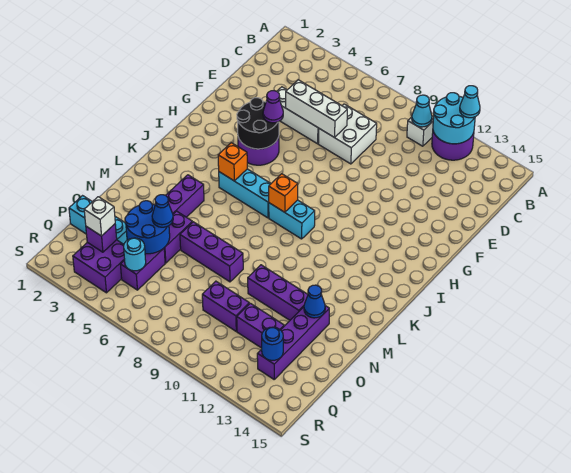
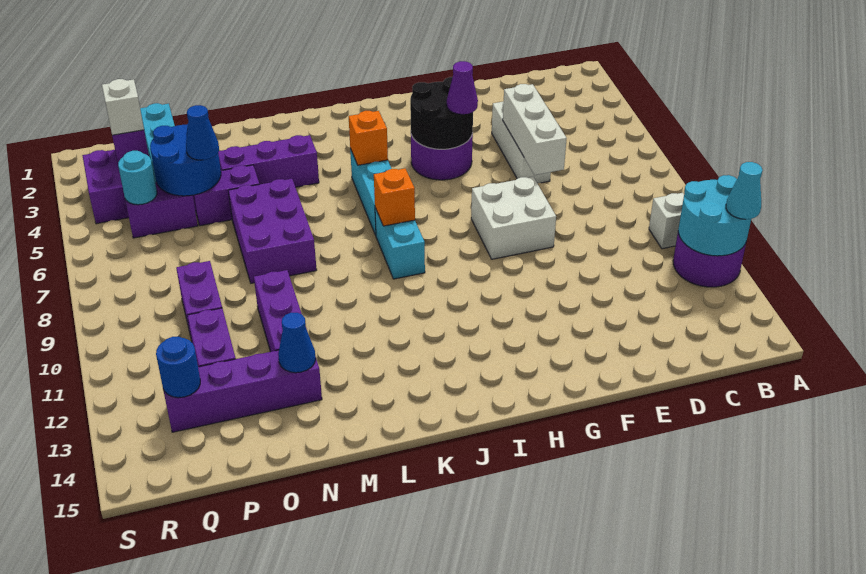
cyan 1x1 cone [412,95,432,127] -> none
white 2x2 brick [318,104,377,164] -> white 2x2 brick moved to [471,177,556,259]
purple 1x3 brick [180,222,243,282] -> purple 2x3 brick [228,179,317,283]

